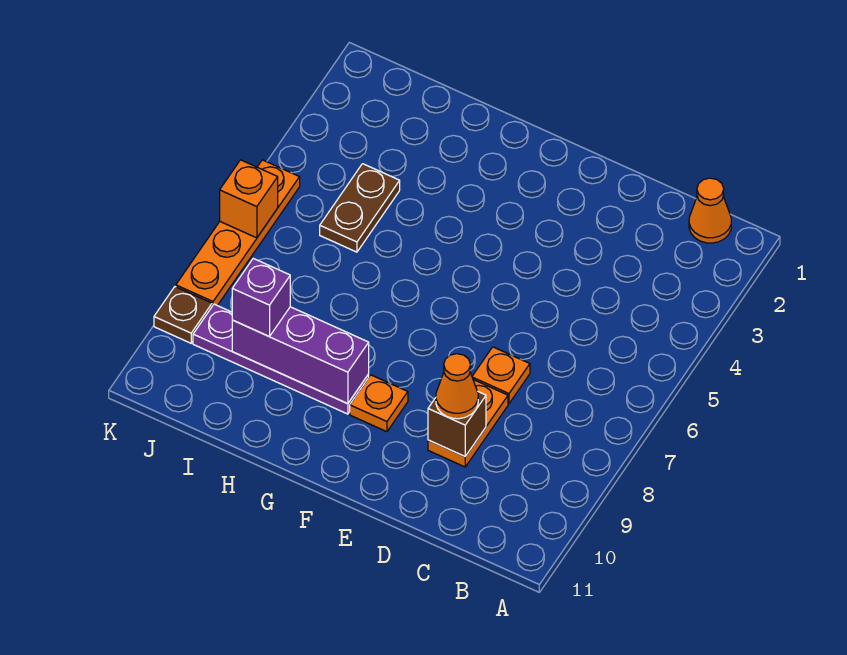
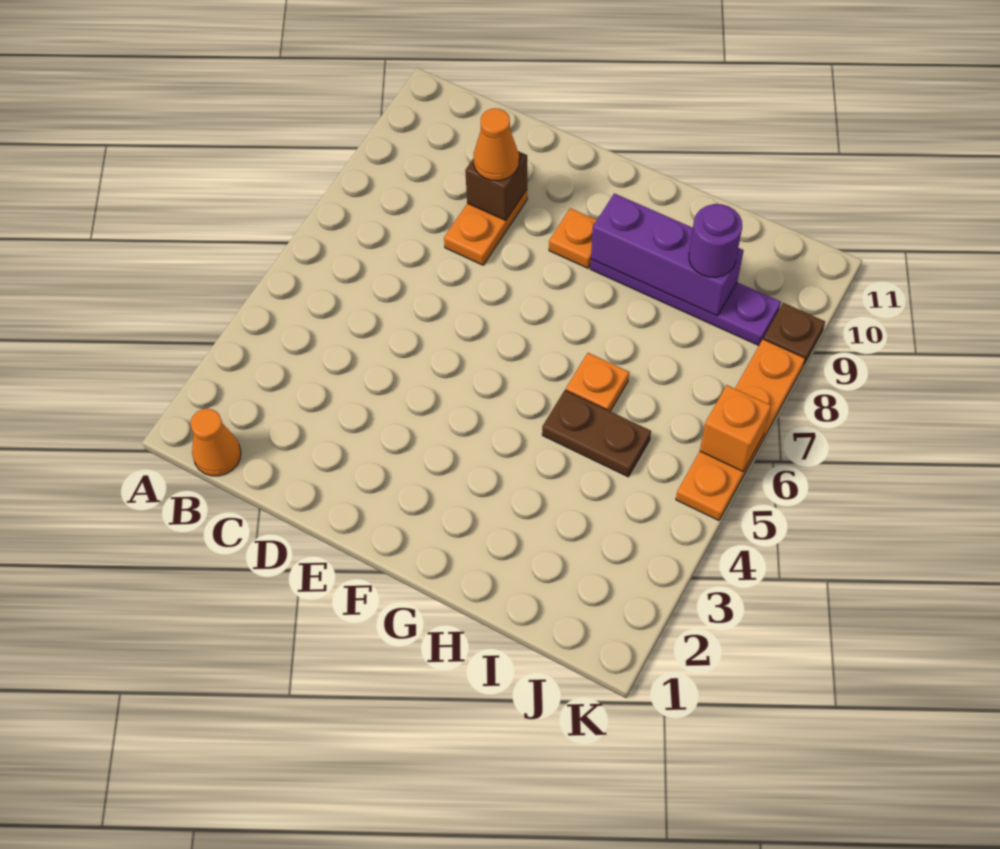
orange 1x1 plate [472,347,530,404] -> orange 1x1 plate moved to [566,353,629,411]
brown 1x2 plate [320,164,400,252] -> brown 1x2 plate turned to [542,390,651,477]
purple 1x1 brick [232,258,290,336] -> purple 1x1 round brick [689,204,742,277]

